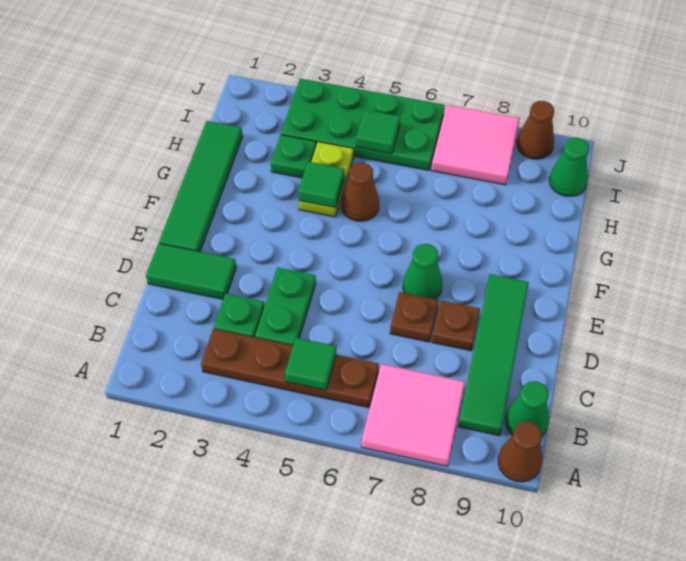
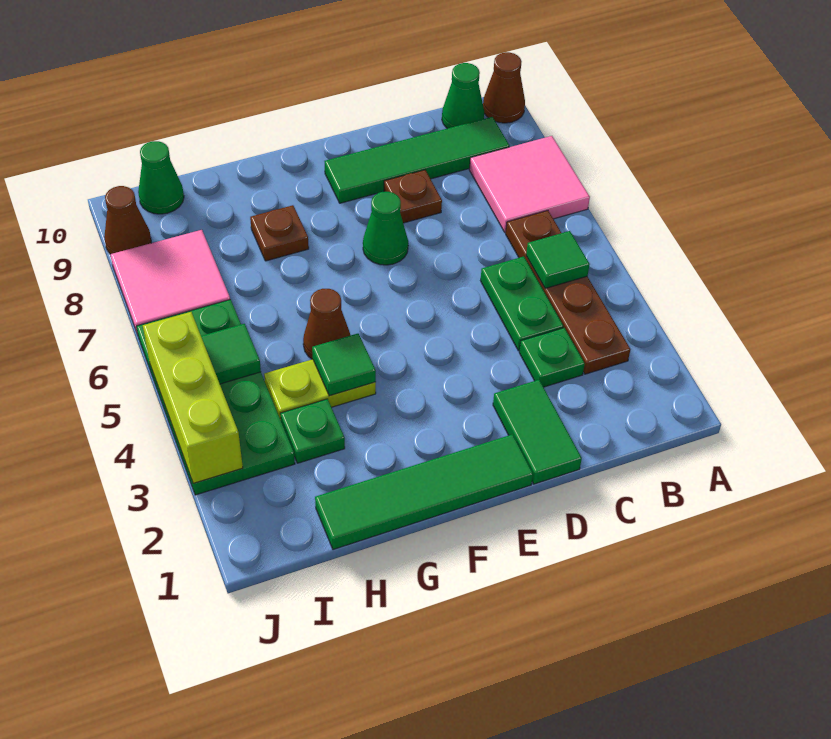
green 1x2 plate [255,267,316,345] -> green 1x2 plate turned to [481,256,563,351]
brown 1x1 plate [390,292,438,342] -> brown 1x1 plate moved to [250,205,309,261]
none -> lime 1x3 brick [143,312,243,483]

